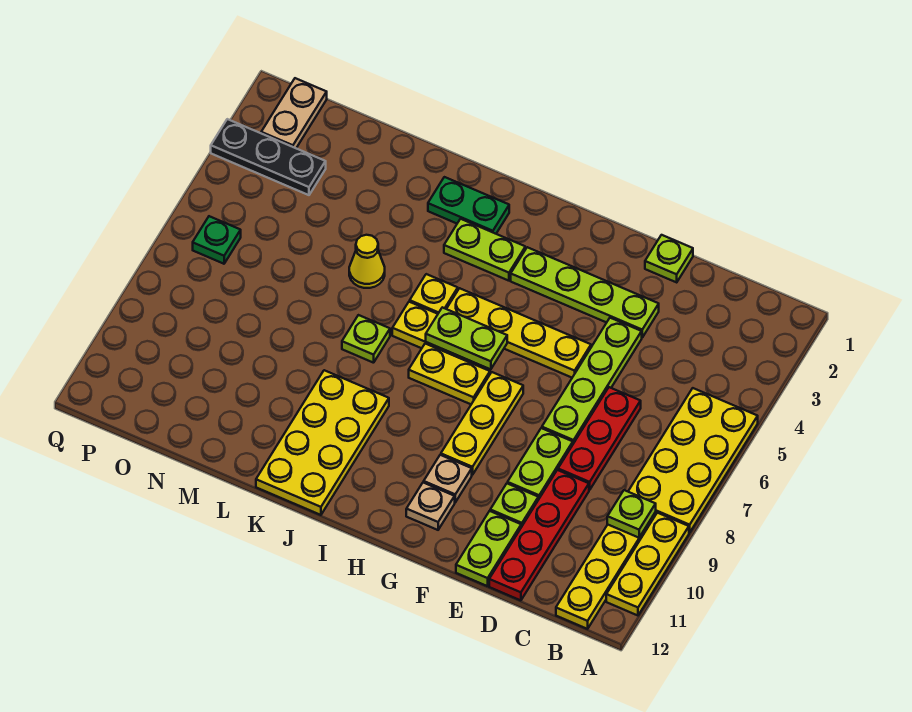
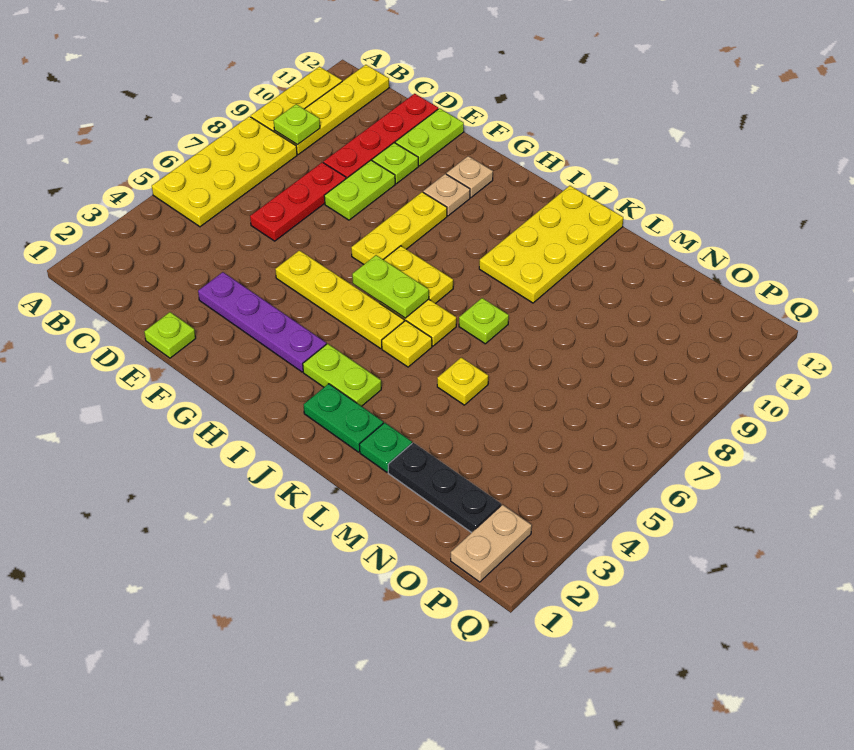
lime 1x4 plate [511,247,659,337] -> purple 1x4 plate [198,272,326,372]
lime 1x4 plate [542,318,642,444] -> none
yellow 1x1 cone [349,235,385,288] -> yellow 1x1 plate [437,357,488,405]
black 1x3 plate [211,119,326,195] -> black 1x3 plate moved to [388,443,501,533]
green 1x1 plate [193,216,241,264] -> green 1x1 plate moved to [359,423,412,472]

